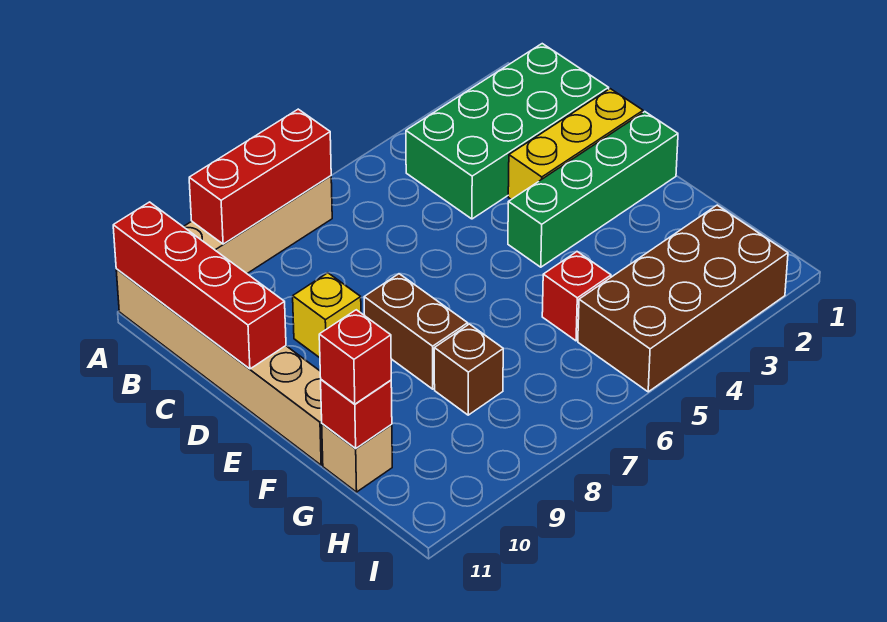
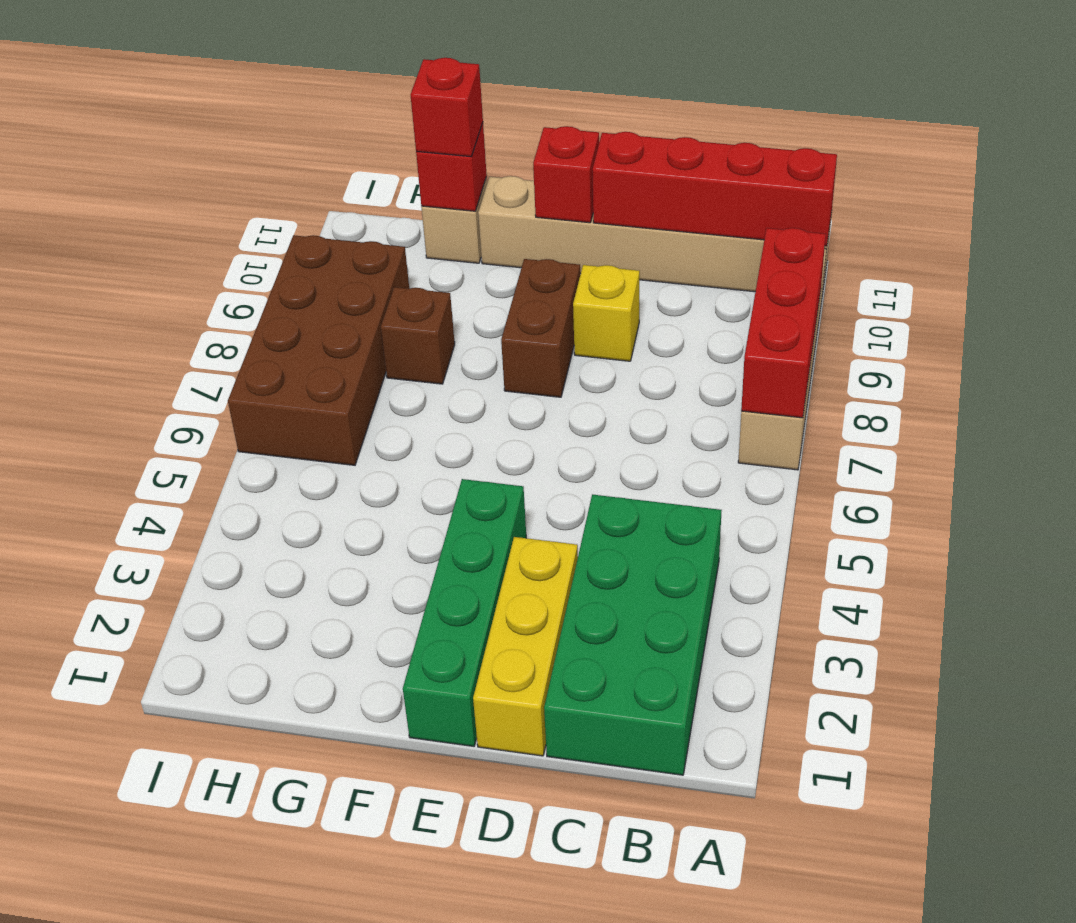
brown 1x2 brick [364,274,468,389] -> brown 1x2 brick turned to [501,259,580,397]
red 1x1 brick [542,252,611,341] -> red 1x1 brick moved to [533,126,599,223]
brown 2x4 brick [578,205,788,392] -> brown 2x4 brick moved to [228,235,409,465]

